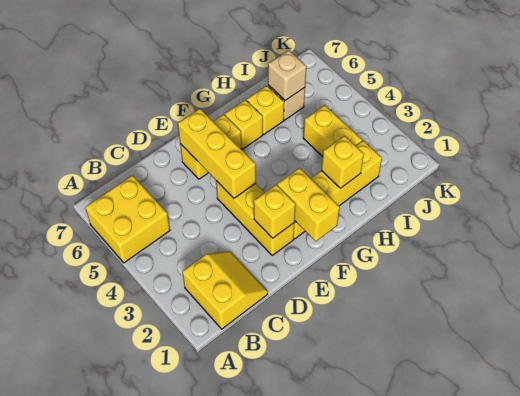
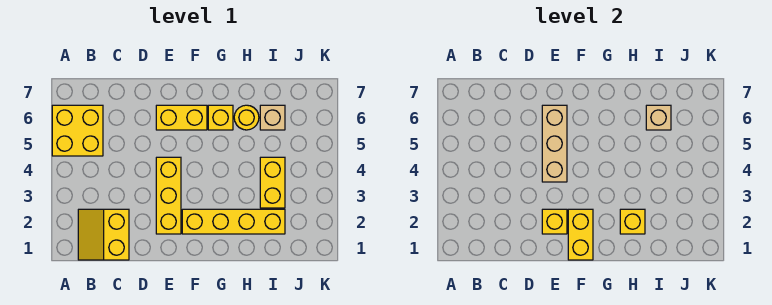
yellow 2x2 slope [182,251,268,329] -> yellow 2x2 slope turned to [78,209,129,260]
yellow 1x3 brick [178,109,256,198] -> tan 1x3 brick [542,105,567,182]
yellow 1x1 brick [247,86,284,134] -> yellow 1x1 round brick [234,105,259,130]

